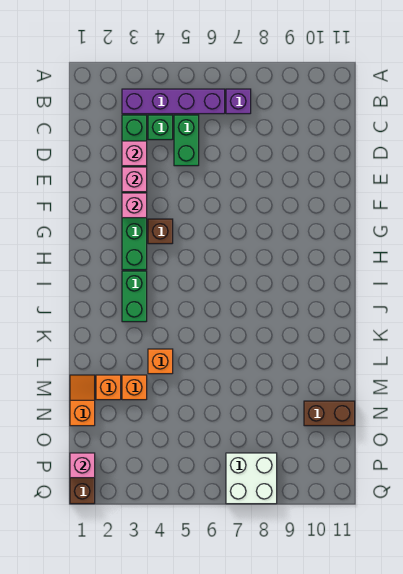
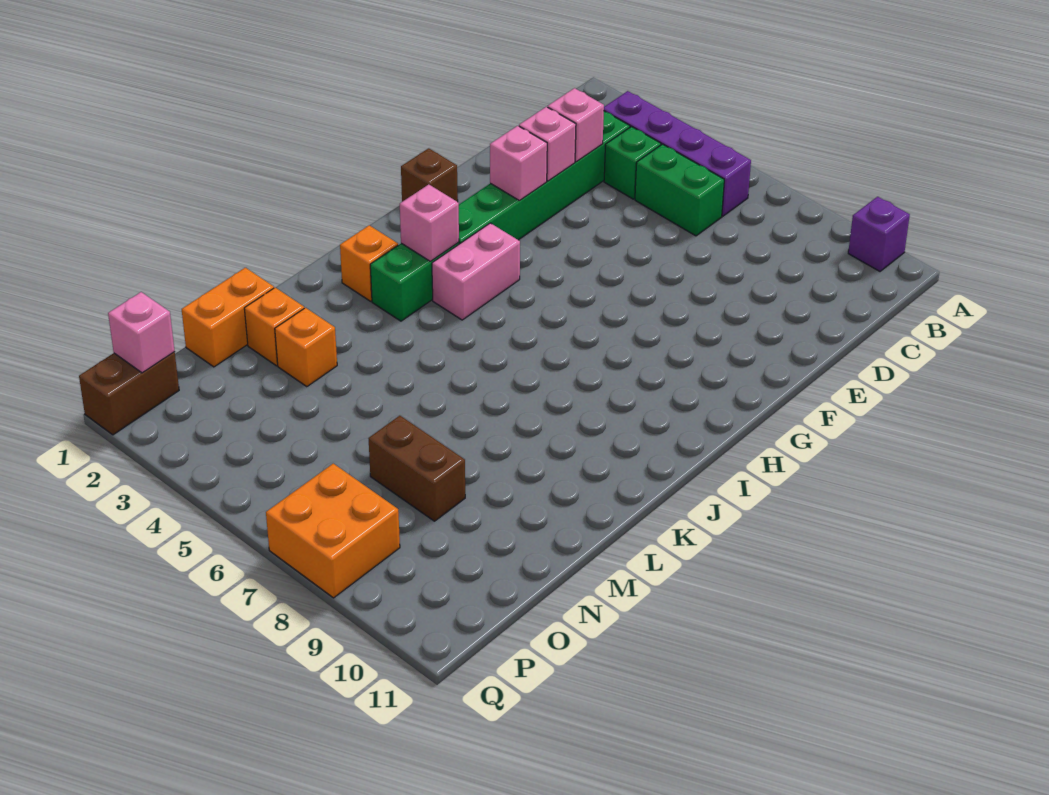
purple 1x1 brick [226,89,251,114] -> purple 1x1 brick moved to [848,197,910,271]
green 1x2 brick [174,115,199,166] -> green 1x2 brick turned to [635,144,724,236]
brown 1x1 brick [148,219,173,244] -> brown 1x1 brick moved to [401,148,458,202]
none -> pink 1x2 brick [432,223,520,320]
none -> pink 1x1 brick [400,184,459,261]
orange 1x1 brick [148,349,173,374] -> orange 1x1 brick moved to [340,225,398,301]
orange 1x2 slope [70,375,95,426] -> orange 1x2 brick [182,268,274,367]
brown 1x2 brick [304,401,355,426] -> brown 1x2 brick moved to [368,416,465,521]
white 2x2 brick [226,453,277,504] -> orange 2x2 brick [266,464,400,598]

